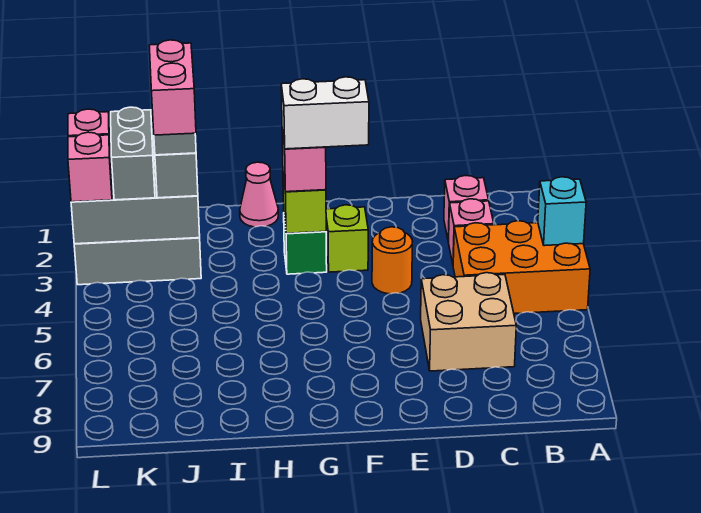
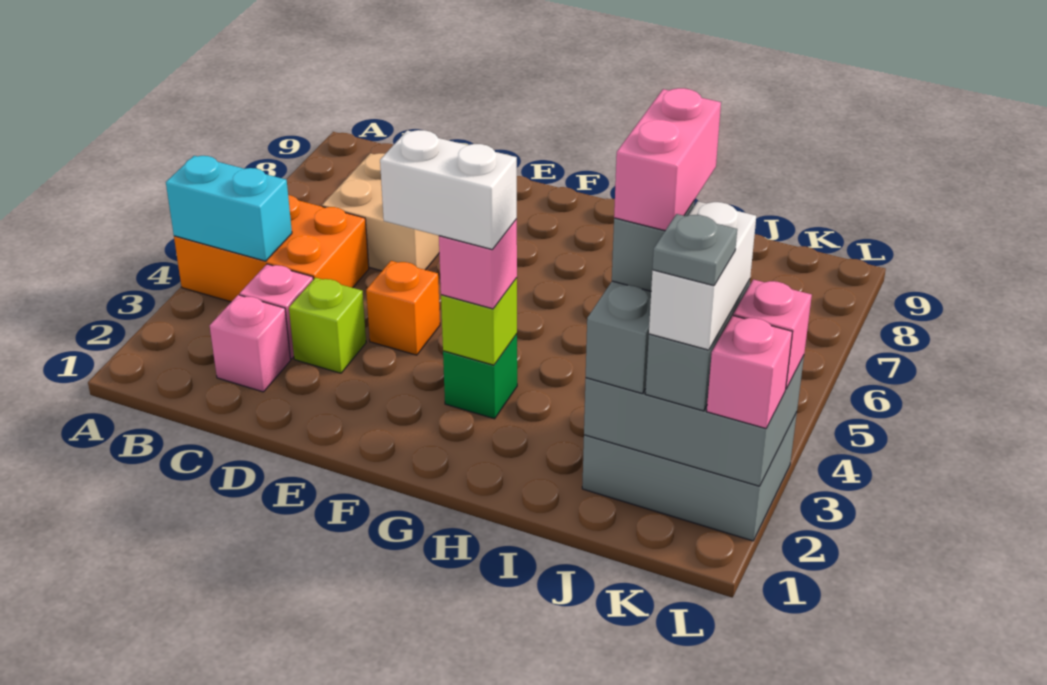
cyan 1x1 brick [538,177,586,246] -> cyan 1x2 brick [166,156,292,261]
orange 1x1 round brick [372,227,413,294] -> orange 1x1 brick [366,261,440,355]
lime 1x1 brick [326,205,368,272] -> lime 1x1 brick moved to [289,278,366,373]
pink 1x1 cone [240,162,278,227] -> none
none -> white 1x2 brick [649,201,756,350]
none -> grey 1x1 plate [652,214,737,286]

